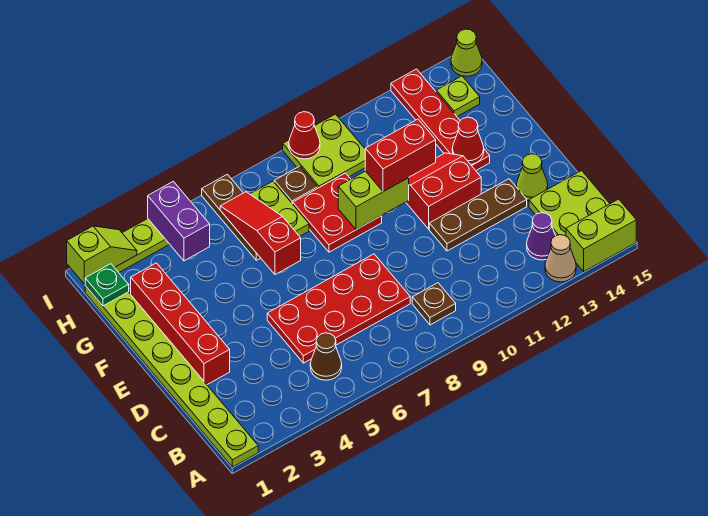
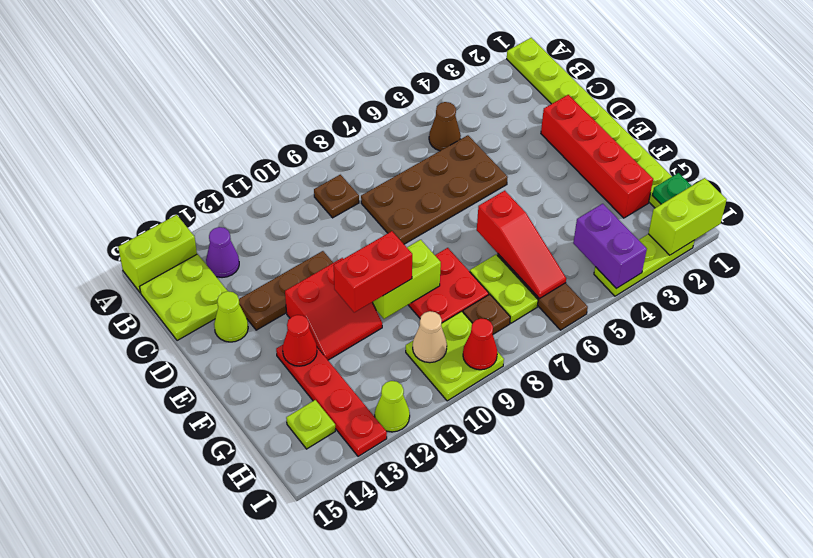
tan 1x1 cone [545,235,576,282] -> tan 1x1 cone moved to [413,311,447,363]
red 2x4 plate [267,254,410,363] -> brown 2x4 plate [361,135,508,244]
lime 1x2 slope [67,226,137,284] -> lime 1x2 brick [648,178,727,255]
lime 1x1 cone [451,29,482,76] -> lime 1x1 cone moved to [375,381,410,432]

